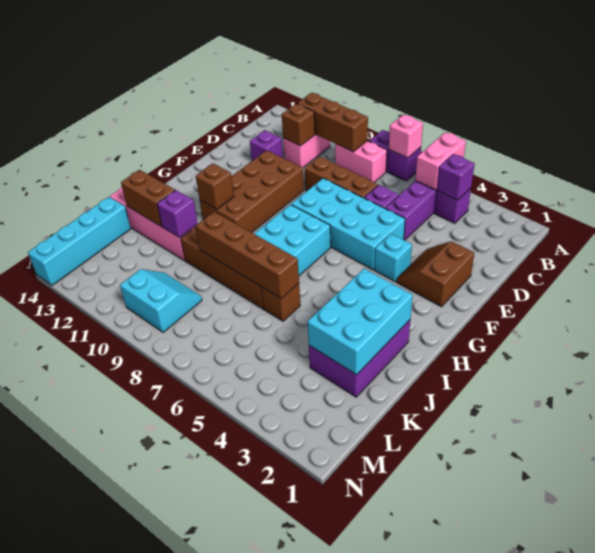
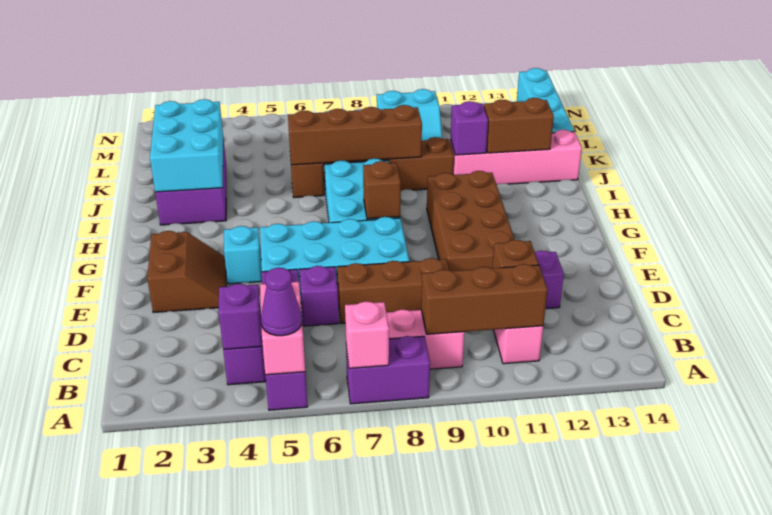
none -> purple 1x1 cone [261,268,302,336]
brown 1x1 brick [196,163,234,209] -> brown 1x1 brick moved to [363,161,401,219]

